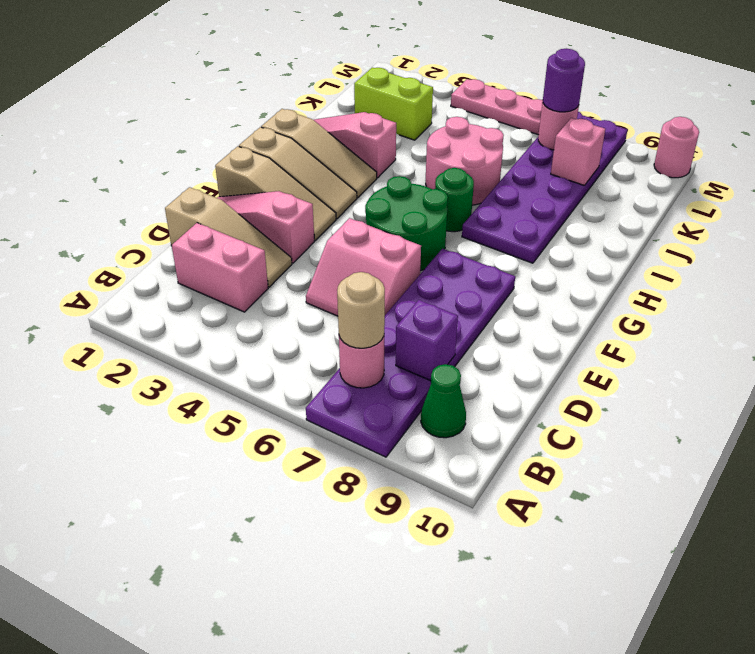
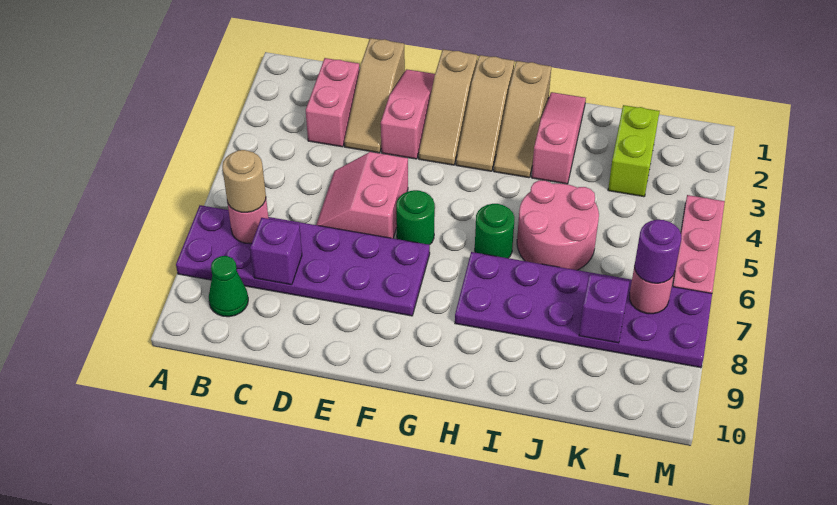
green 2x2 round brick [365,176,448,271] -> green 1x1 round brick [396,190,435,245]
pink 1x1 brick [551,118,605,186] -> purple 1x1 brick [579,274,630,343]
pink 1x1 round brick [654,117,699,178] -> none

